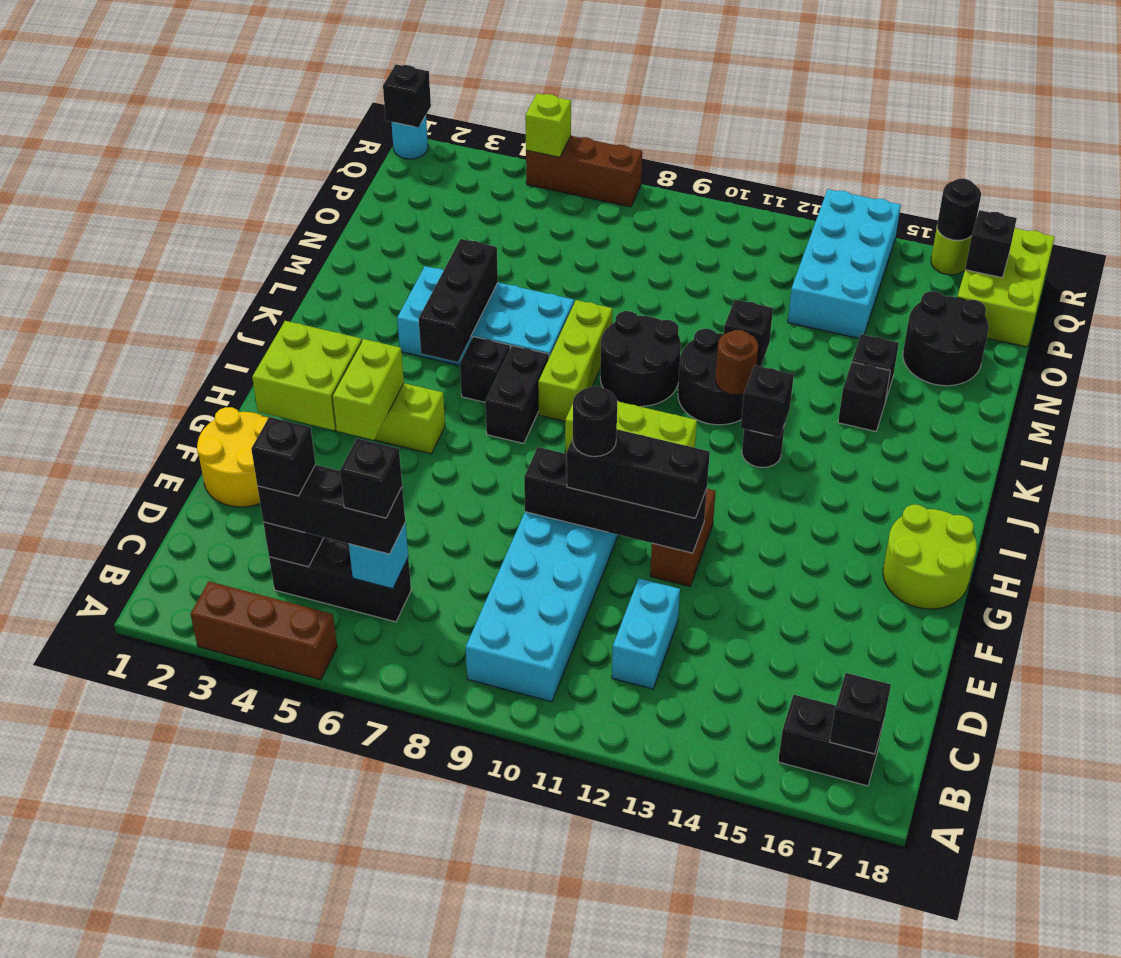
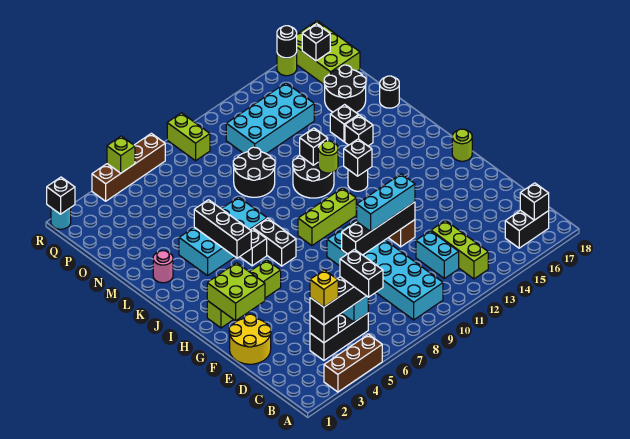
black 1x1 brick [251,417,316,496] -> yellow 1x1 brick [310,270,338,307]
black 1x1 brick [340,438,402,518] -> black 1x2 brick [340,249,383,297]
black 1x3 brick [567,429,710,518] -> cyan 1x3 brick [356,174,415,232]
black 1x1 round brick [573,386,617,457] -> black 1x1 round brick moved to [380,76,399,108]
lime 1x2 brick [332,339,404,440] -> lime 1x2 brick moved to [167,113,210,161]
lime 2x2 round brick [883,505,977,609] -> lime 1x1 round brick [452,129,472,161]
lime 1x3 brick [538,300,612,421] -> lime 1x3 brick moved to [431,221,488,279]
black 2x2 round brick [600,311,681,406] -> black 2x2 round brick moved to [233,147,275,197]
brown 1x1 round brick [715,330,758,395] -> lime 1x1 round brick [318,141,338,173]
none -> pink 1x1 round brick [153,251,173,283]
cyan 2x4 brick [788,189,901,338] -> cyan 2x4 brick turned to [226,83,314,154]
brown 1x3 brick [526,136,642,207] -> brown 1x4 brick [92,133,165,201]

